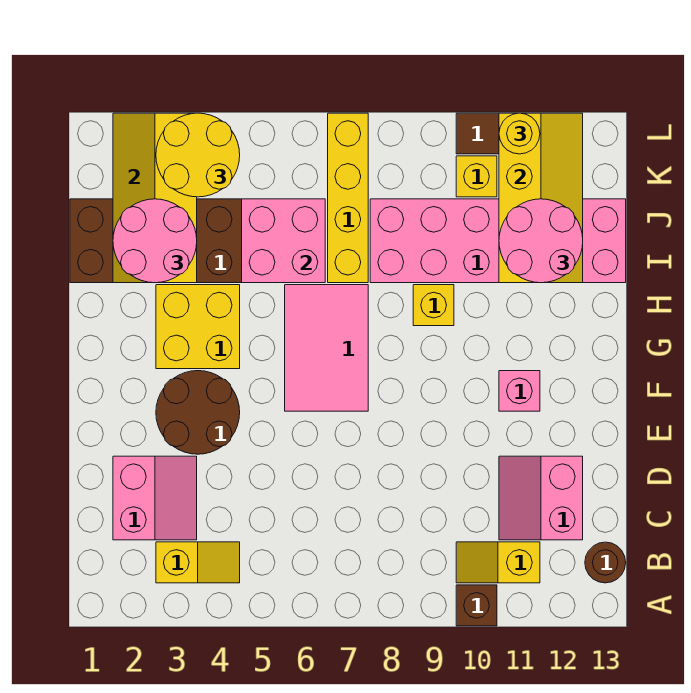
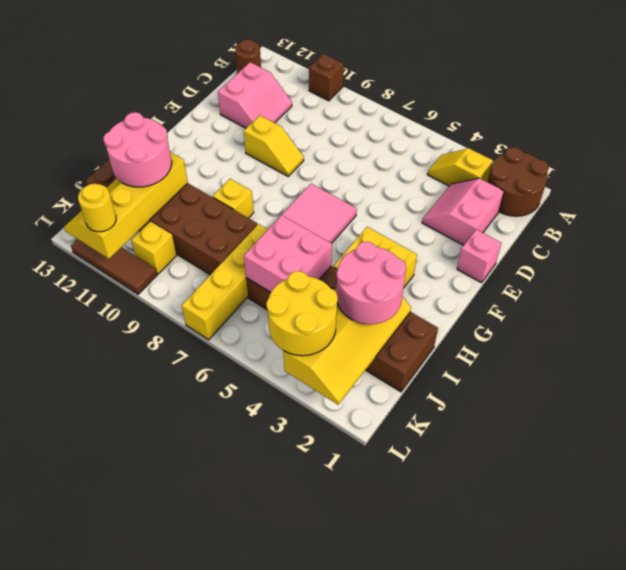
yellow 1x2 slope [456,542,540,583] -> yellow 1x2 slope moved to [244,115,304,176]
brown 2x2 round brick [156,371,240,454] -> brown 2x2 round brick moved to [488,147,549,216]
pink 1x1 brick [499,371,540,411] -> pink 1x1 brick moved to [457,230,501,283]
pink 2x6 brick [370,199,626,283] -> brown 2x6 brick [85,159,257,275]

